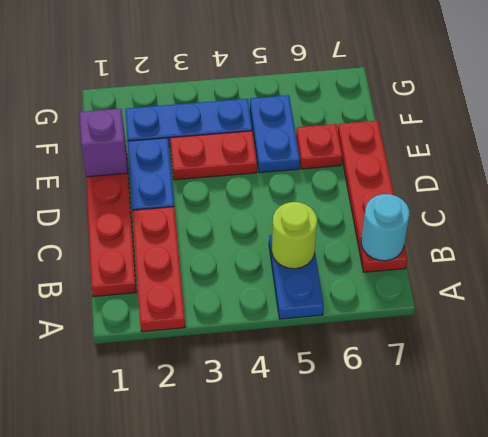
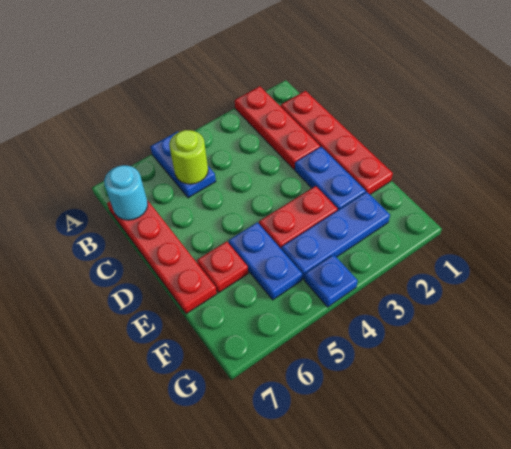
purple 1x1 brick [80,109,128,177] -> none
none -> blue 1x1 plate [305,255,358,307]

